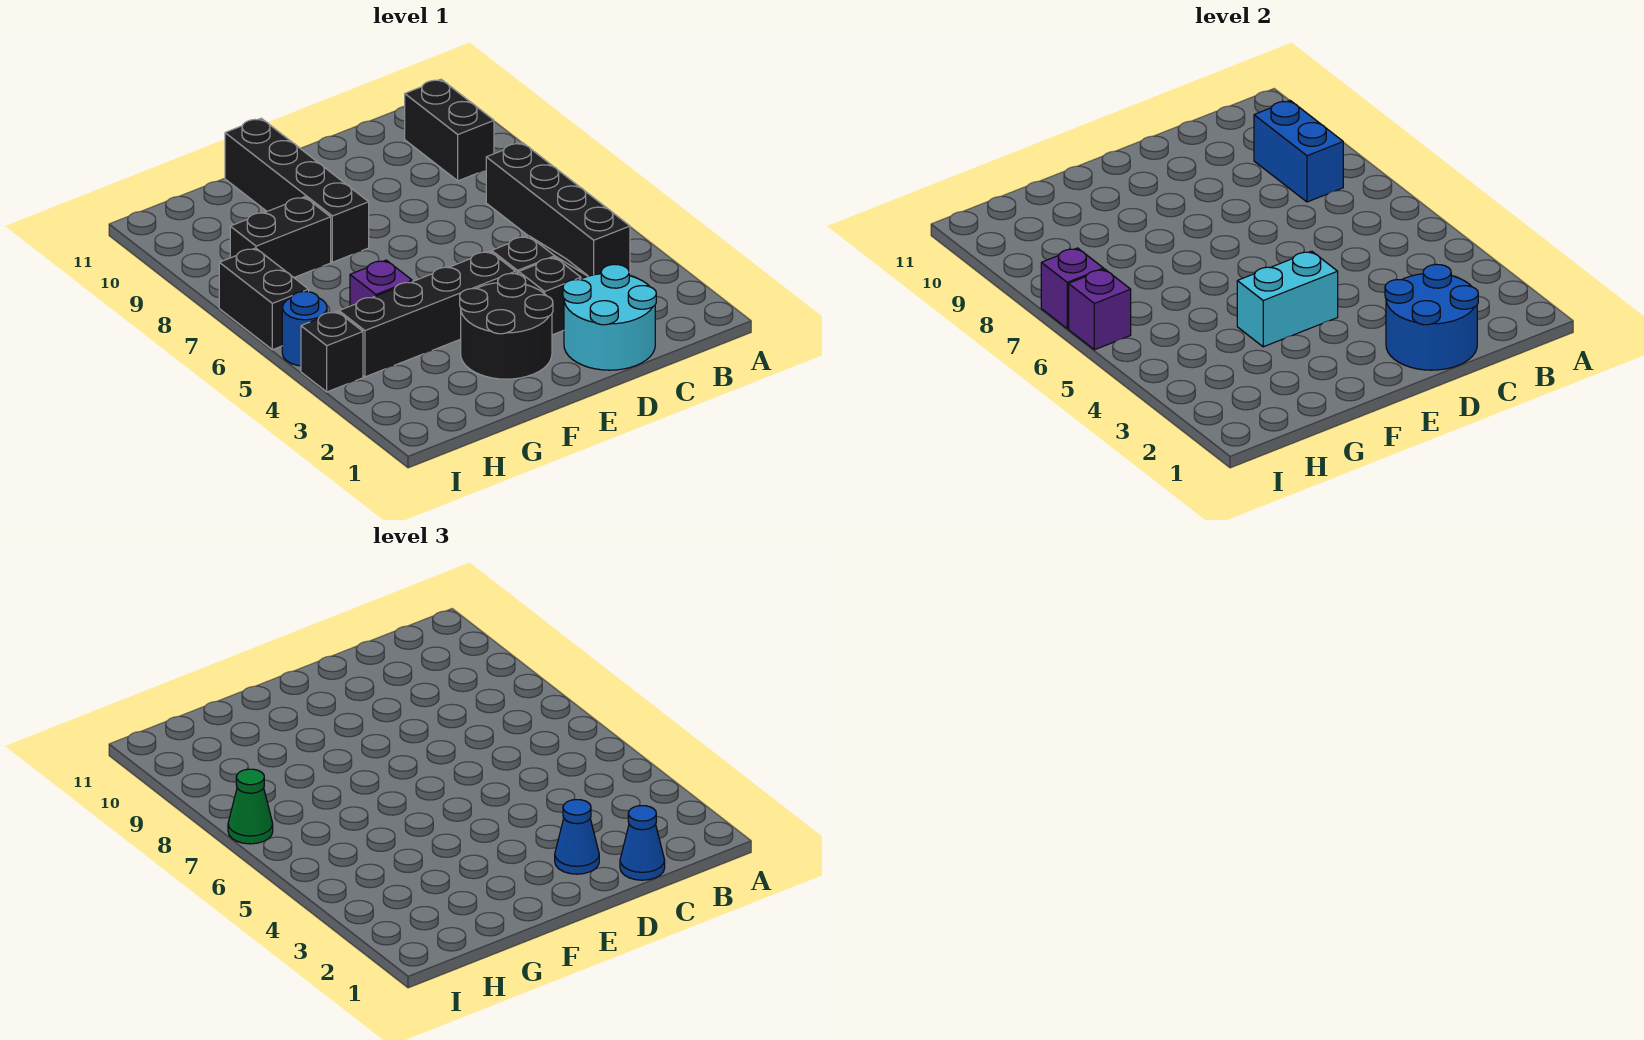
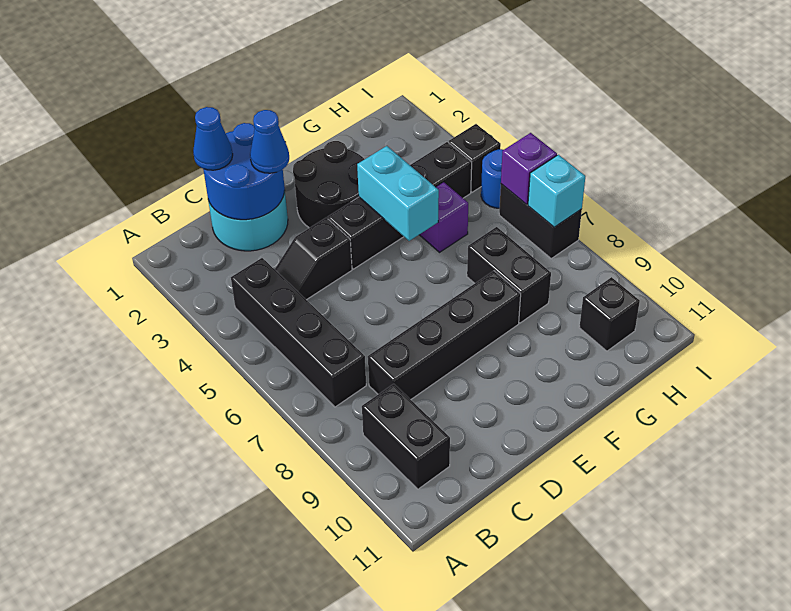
blue 1x2 brick [1254,100,1343,202] -> none
black 1x1 brick [519,257,581,335] -> black 1x1 brick moved to [579,277,640,351]
cyan 1x2 brick [1237,251,1338,347] -> cyan 1x2 brick turned to [357,146,439,241]
black 1x4 brick [225,118,369,262] -> black 1x4 brick turned to [368,271,521,400]
black 1x2 brick [230,197,331,277] -> black 1x2 brick turned to [467,227,551,323]
purple 1x1 brick [1041,248,1104,329] -> cyan 1x1 brick [528,155,585,227]
green 1x1 cone [228,769,273,844] -> none

